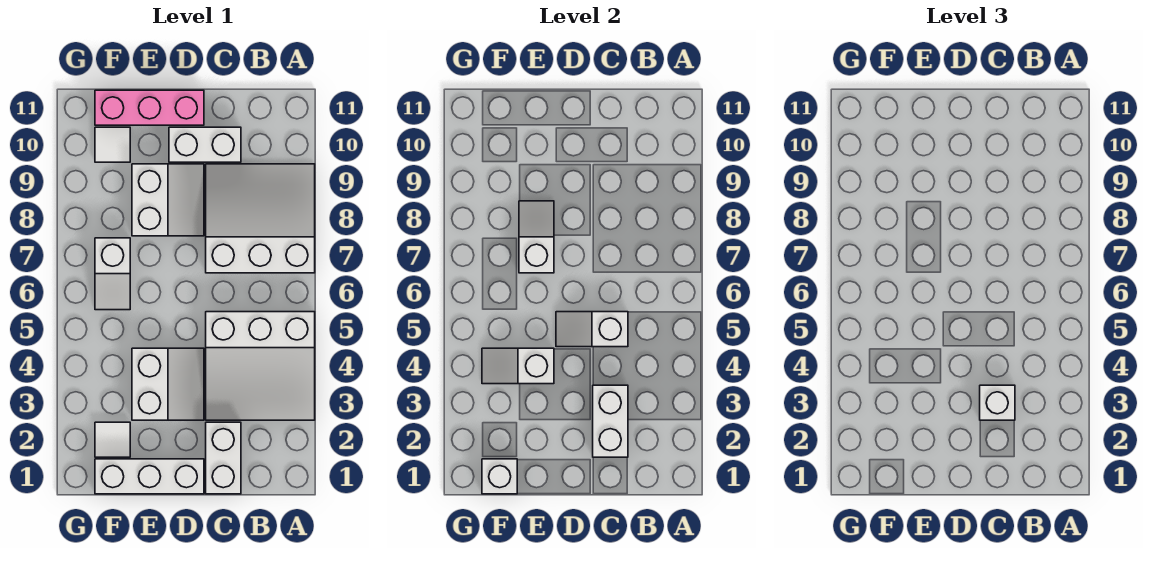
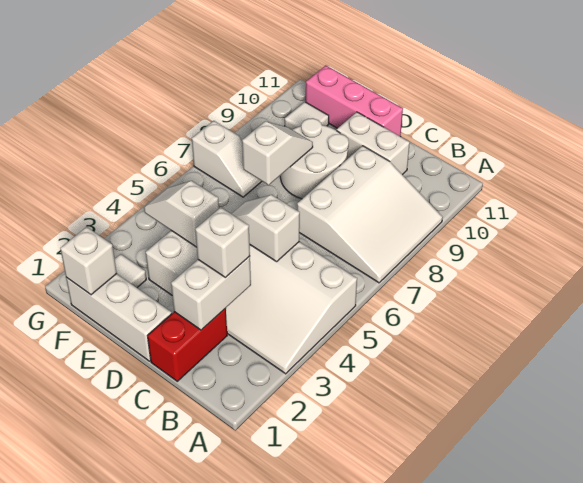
white 3x3 slope [206,164,315,273] -> white 3x3 slope turned to [297,146,443,283]
white 1x2 brick [206,422,241,494] -> red 1x2 brick [148,309,227,381]
white 2x2 slope [132,164,204,236] -> white 2x2 round brick [280,118,349,199]
white 1x2 slope [95,238,130,310] -> white 1x2 slope turned to [192,121,262,197]

